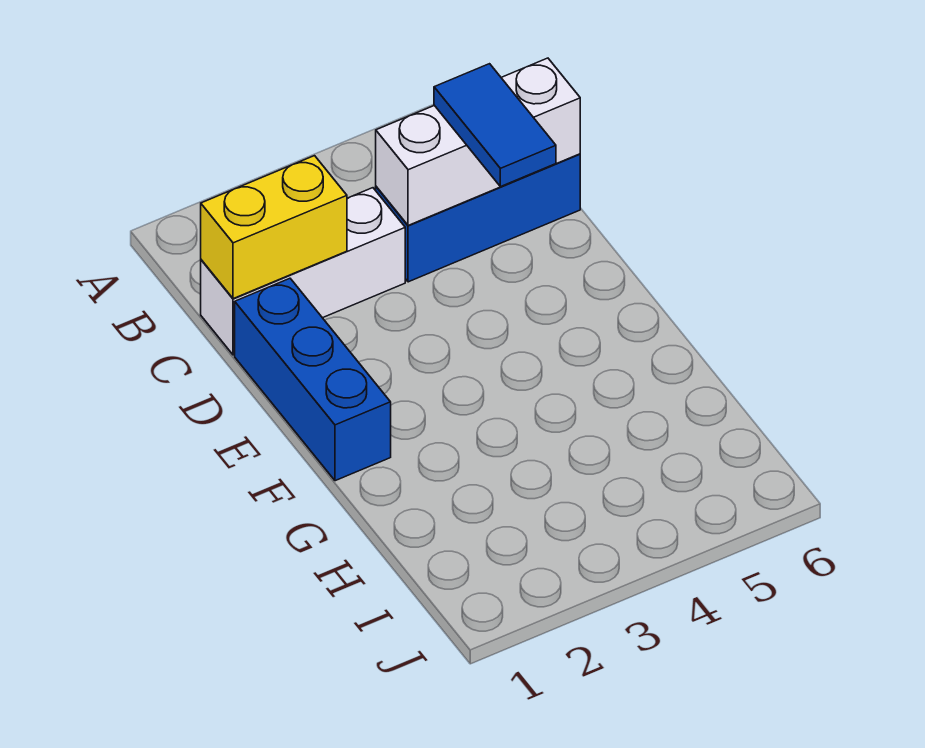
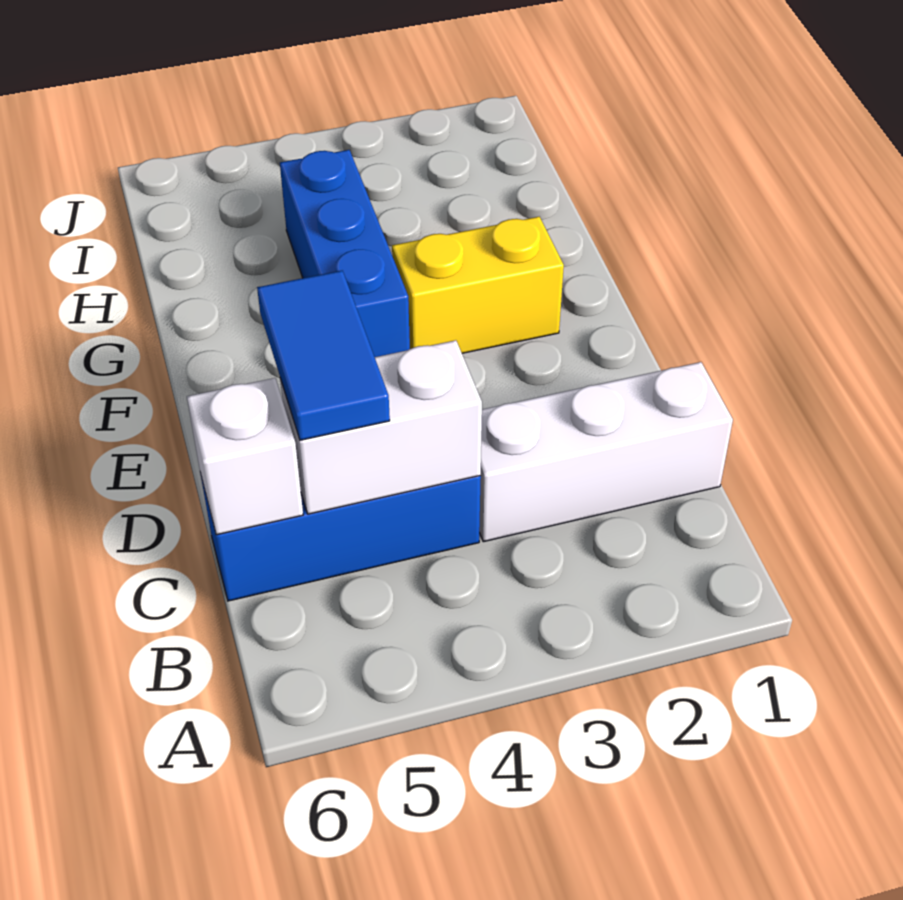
yellow 1x2 brick [201,156,347,299] -> yellow 1x2 brick moved to [392,217,564,353]
blue 1x3 brick [235,278,391,481] -> blue 1x3 brick moved to [280,150,410,357]

